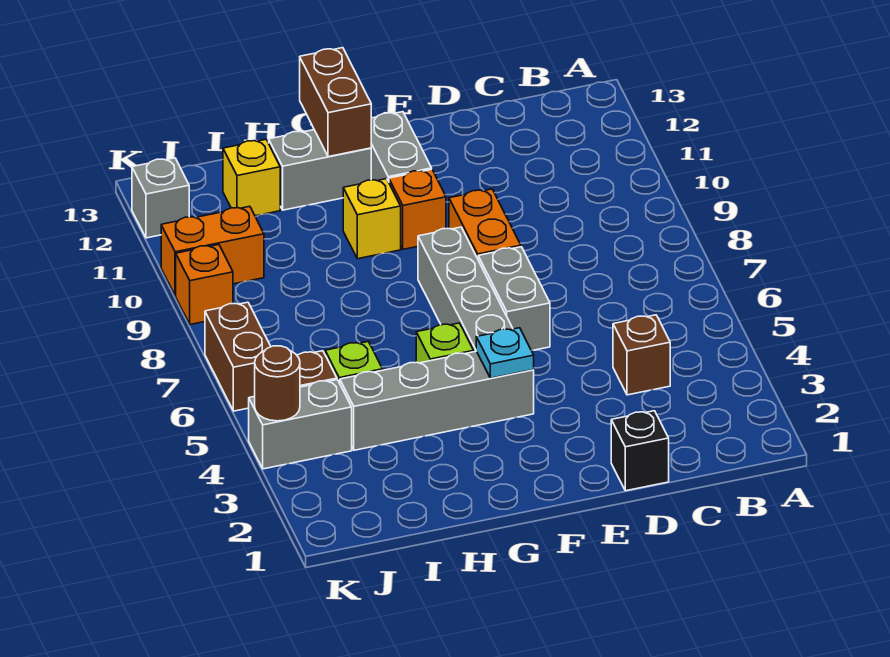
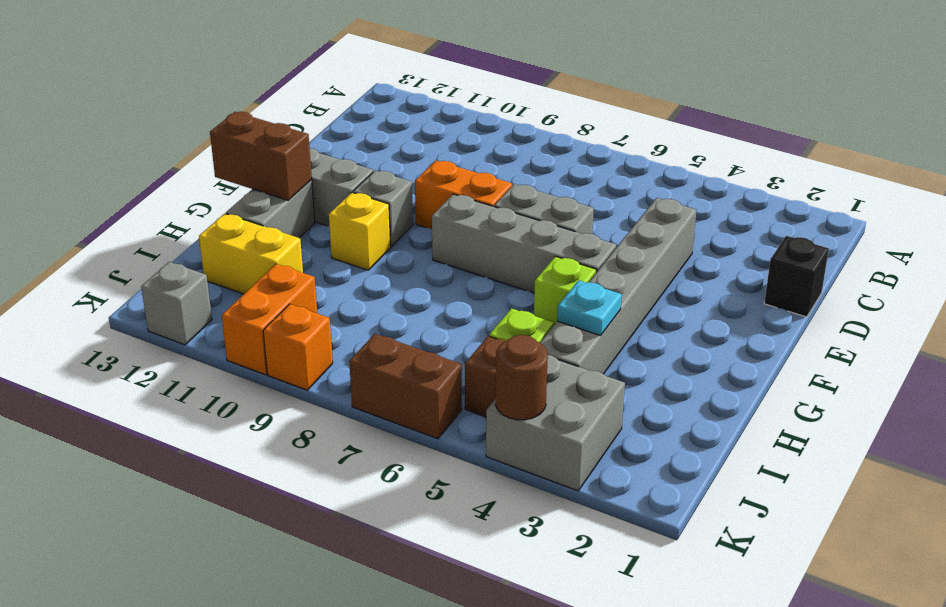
brown 1x1 brick [613,315,670,395] -> none
grey 1x4 brick [340,351,534,450] -> grey 1x6 brick [540,198,697,374]
cyan 1x1 plate [476,328,534,378] -> cyan 1x1 plate moved to [557,280,622,335]
orange 1x1 brick [389,169,446,249] -> grey 1x1 brick [353,170,413,247]
yellow 1x1 brick [223,140,280,216] -> yellow 1x2 brick [199,213,303,294]
grey 1x2 brick [249,380,352,469] -> grey 2x2 brick [486,355,625,491]

